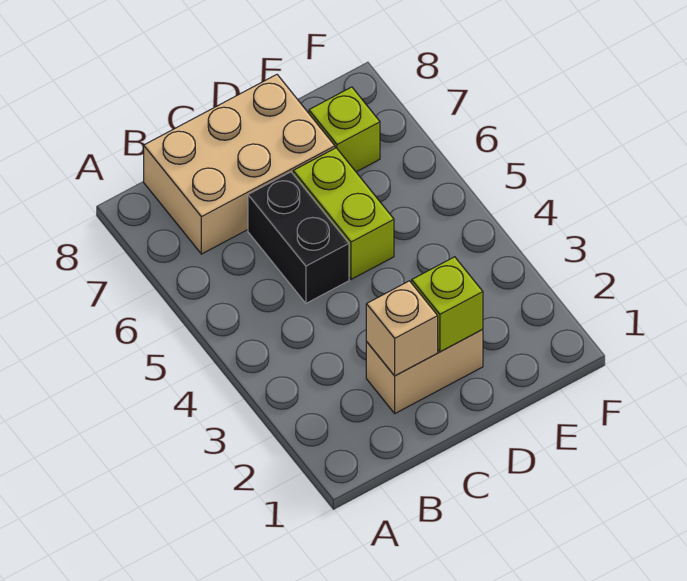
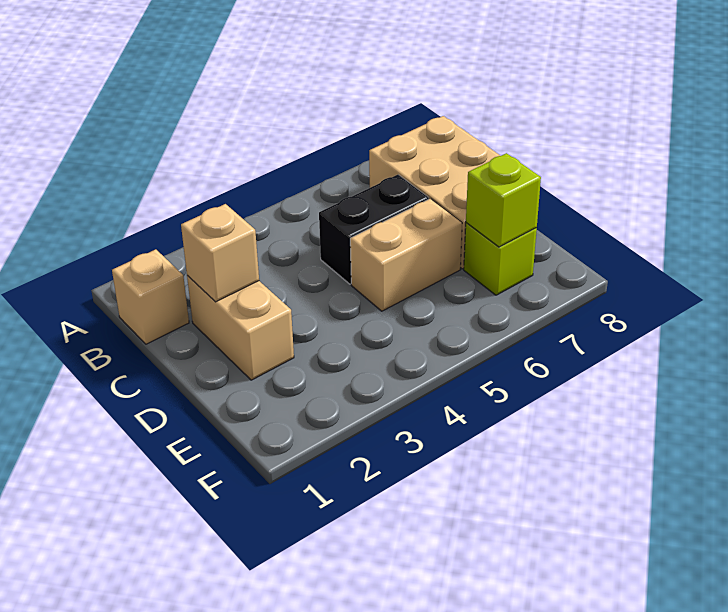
none -> tan 1x1 brick [112,249,189,344]
lime 1x1 brick [412,257,483,352] -> lime 1x1 brick moved to [466,153,541,247]
lime 1x2 brick [293,148,394,279] -> tan 1x2 brick [350,199,462,311]

